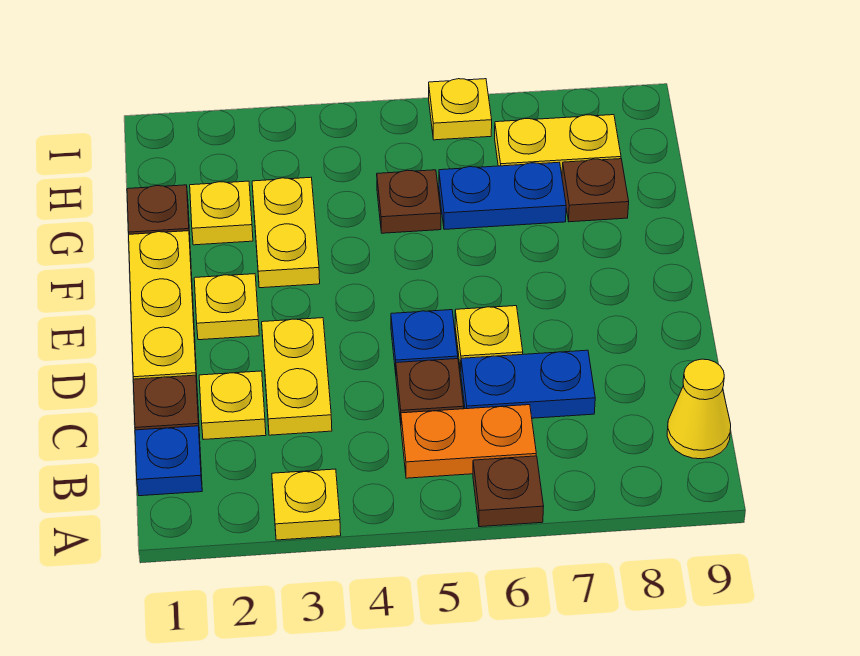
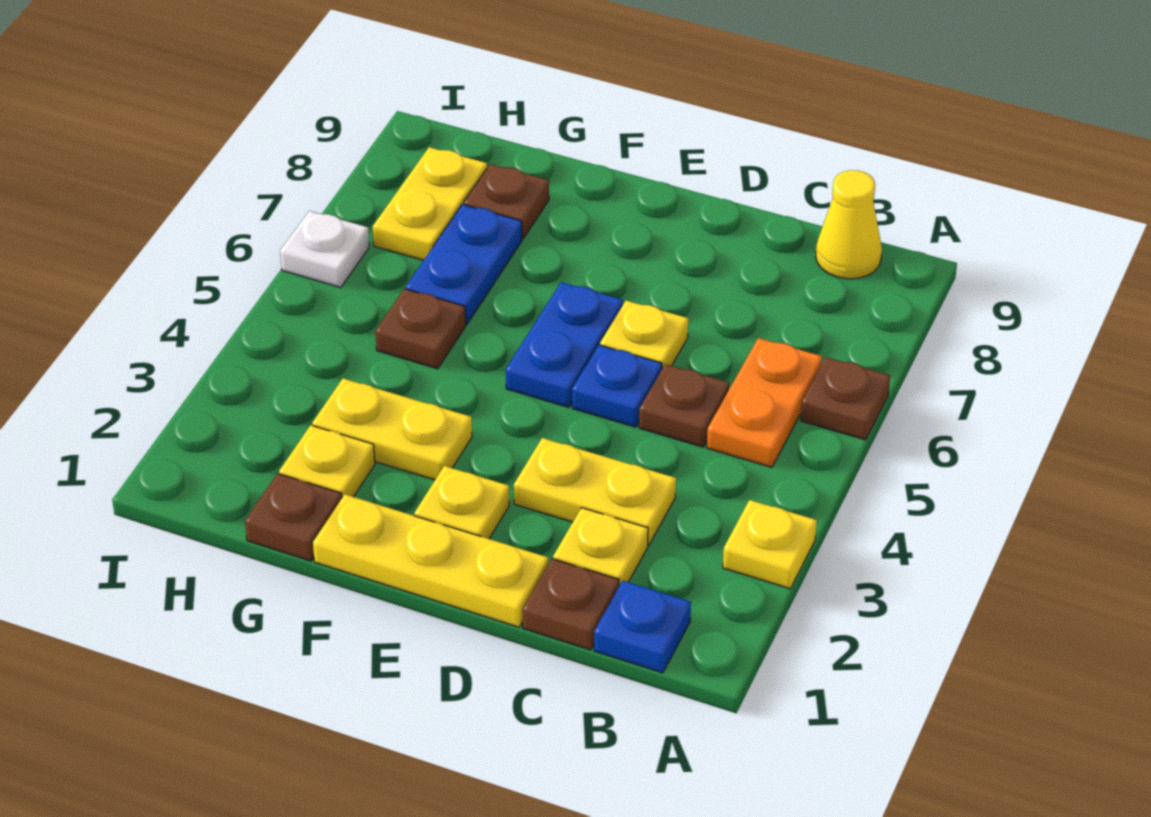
blue 1x2 plate [461,350,595,418] -> blue 1x2 plate moved to [506,282,623,407]
yellow 1x1 plate [429,79,492,140] -> white 1x1 plate [280,211,369,287]

